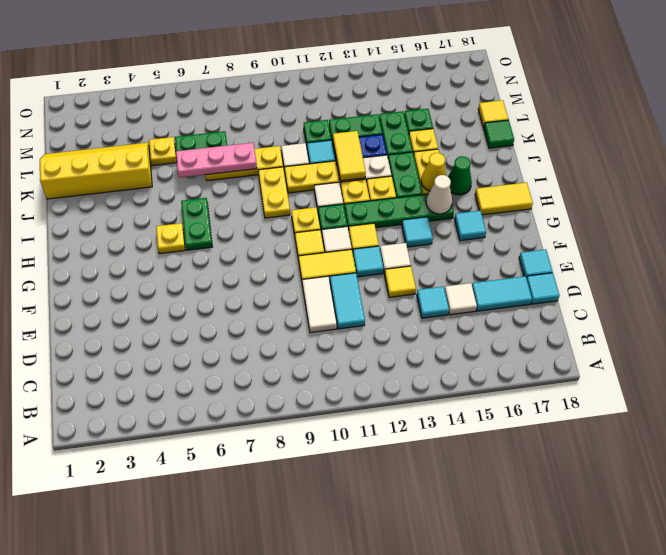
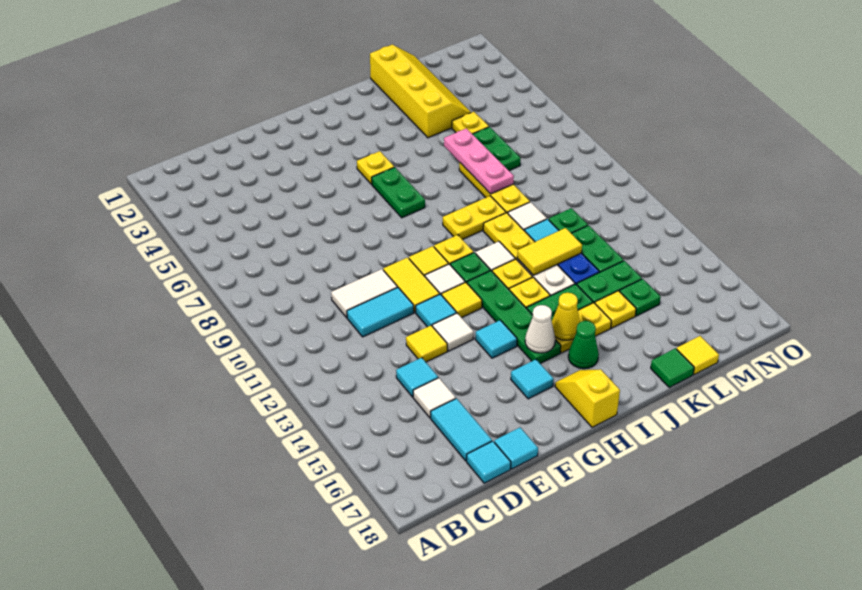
green 1x2 plate [181,198,212,250] -> green 1x2 plate turned to [372,167,425,218]
yellow 1x2 tile [475,182,533,215] -> yellow 1x2 slope [555,369,620,427]

